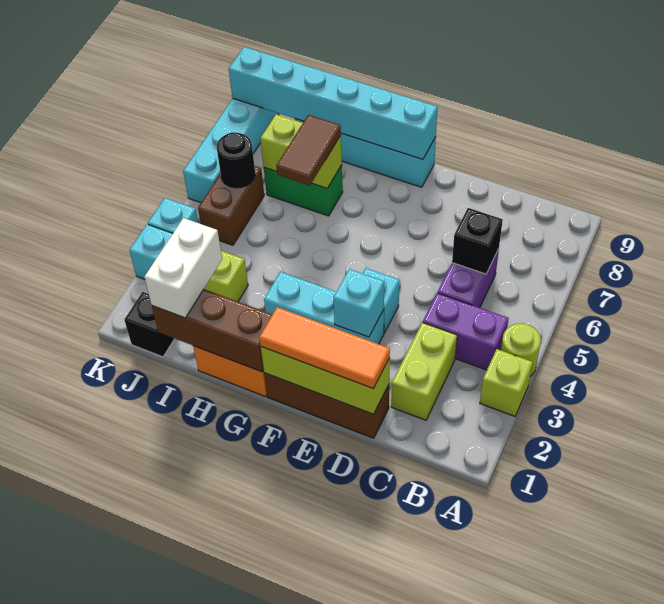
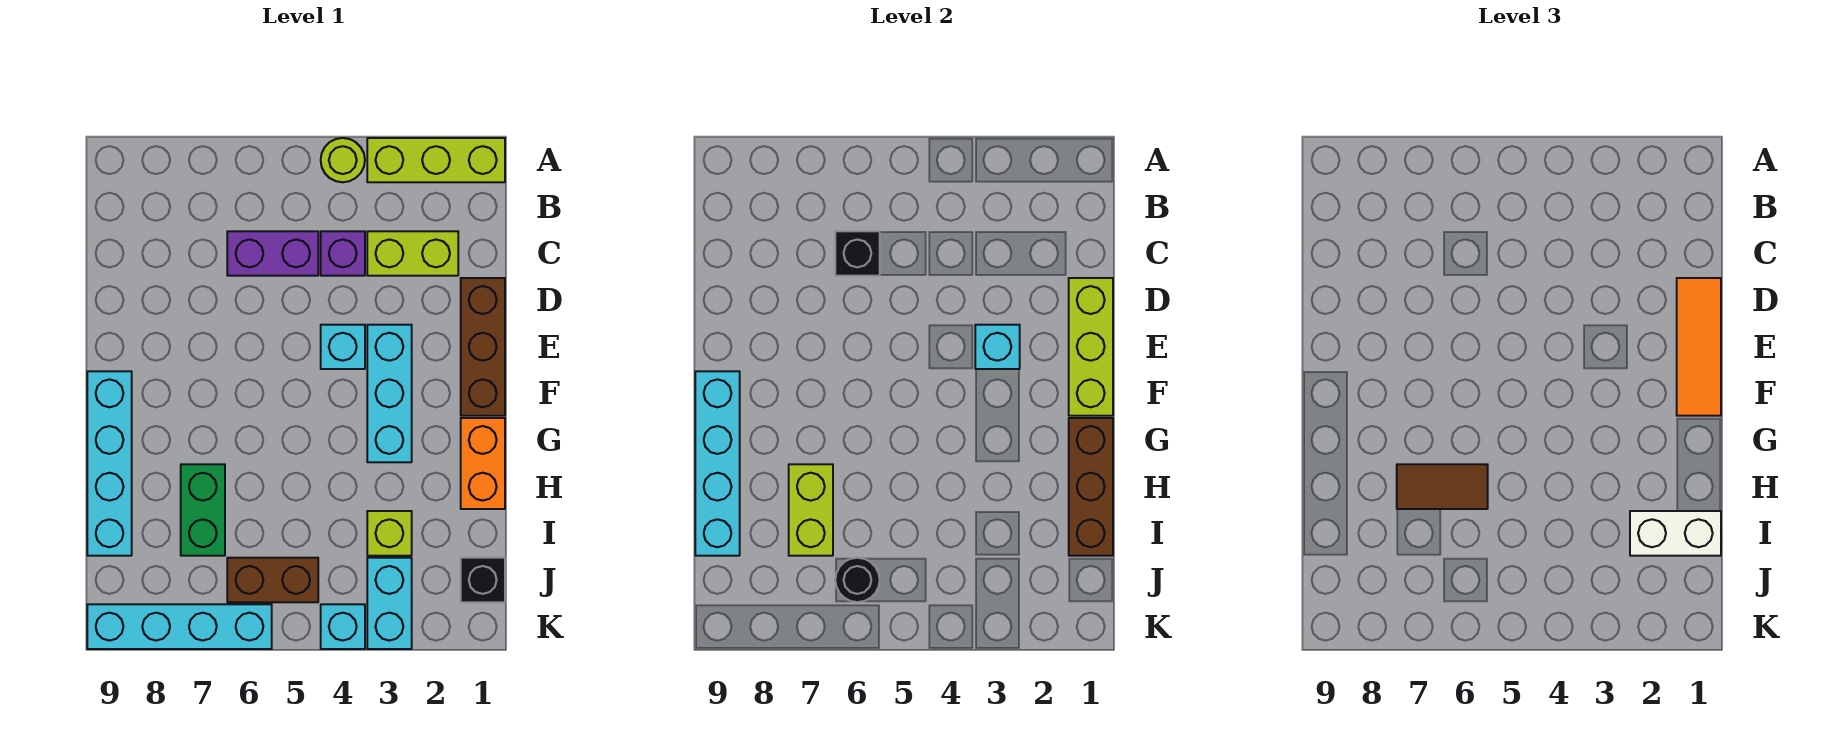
lime 1x1 brick [480,349,533,416] -> lime 1x3 brick [367,138,505,182]
purple 1x2 brick [423,293,509,370] -> purple 1x1 brick [321,231,365,276]
cyan 1x6 brick [229,47,438,159] -> cyan 1x4 brick [695,371,740,556]

